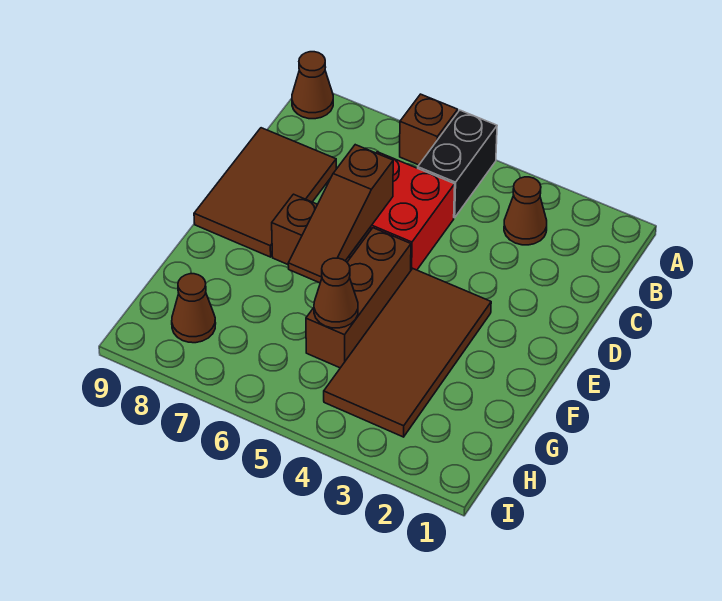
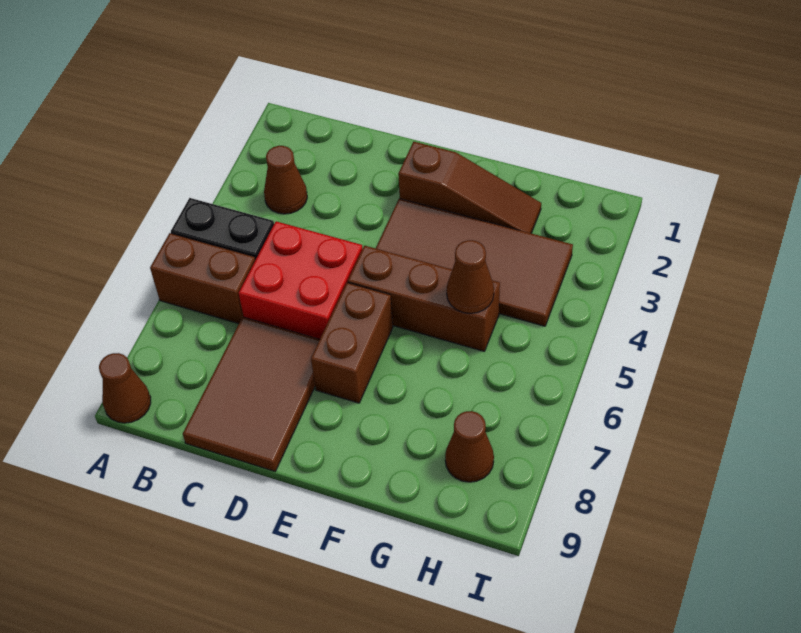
brown 1x1 brick [400,94,458,165] -> brown 1x2 brick [150,233,255,324]
brown 2x3 tile [194,128,336,257] -> brown 2x3 tile turned to [183,317,320,471]
brown 1x3 slope [288,145,393,283] -> brown 1x3 slope moved to [398,142,541,233]

